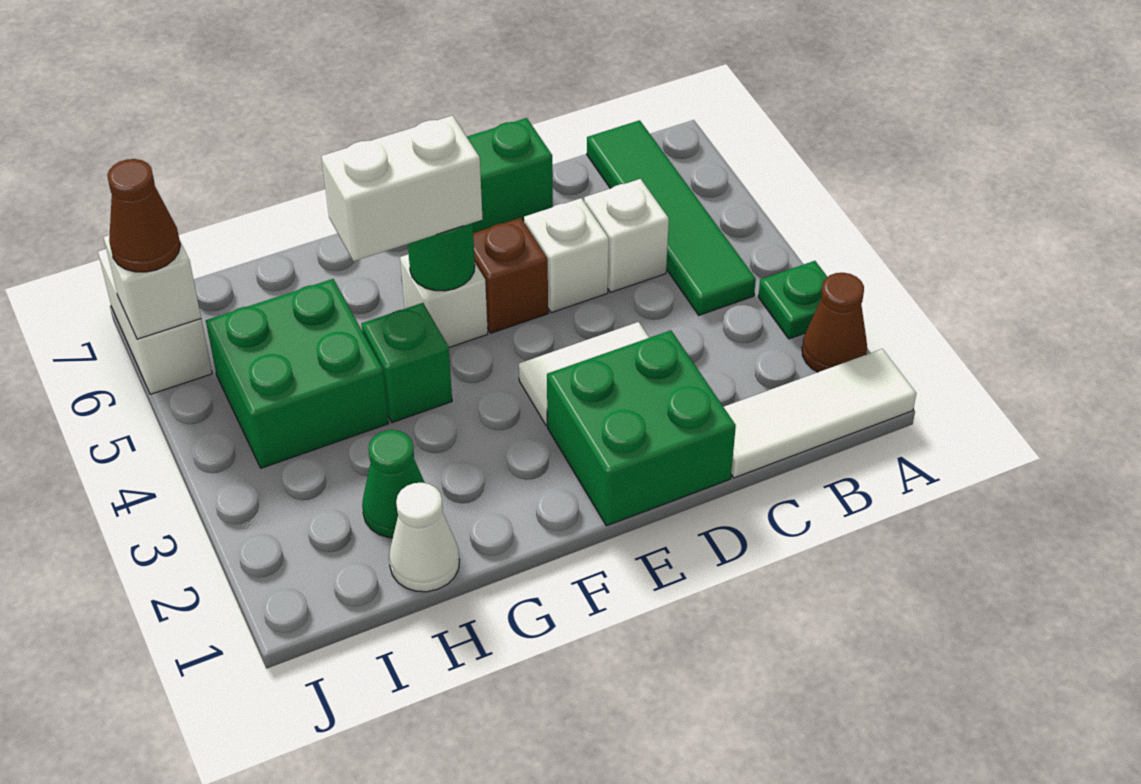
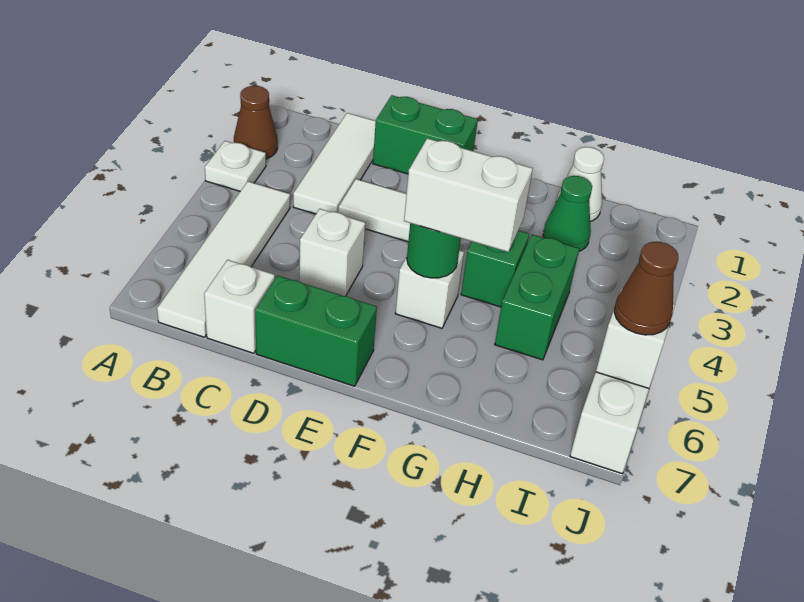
white 1x3 tile [724,349,916,478] -> white 1x3 tile turned to [293,113,376,214]
green 1x1 plate [758,261,827,339] -> white 1x1 plate [205,141,266,191]
green 1x4 tile [587,120,756,315] -> white 1x4 tile [157,182,290,337]
white 1x1 brick [584,179,669,292] -> white 1x1 brick moved to [204,260,275,353]
green 2x2 brick [547,330,736,526] -> green 1x2 brick [373,95,478,174]
brown 1x1 brick [473,218,548,333] -> none
green 2x2 brick [206,279,389,468] -> green 1x2 brick [495,235,579,360]

